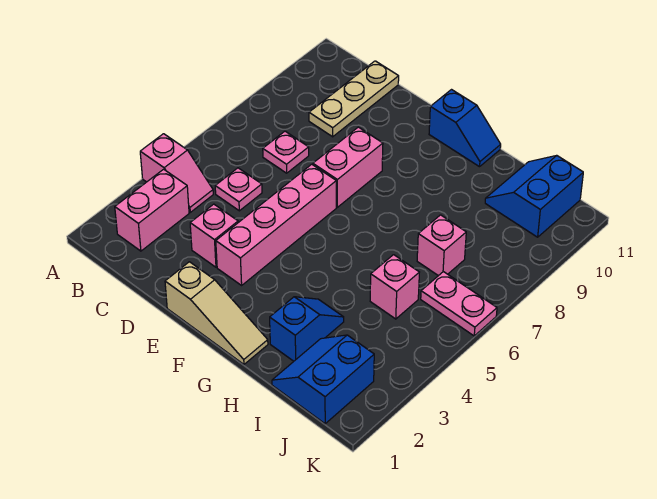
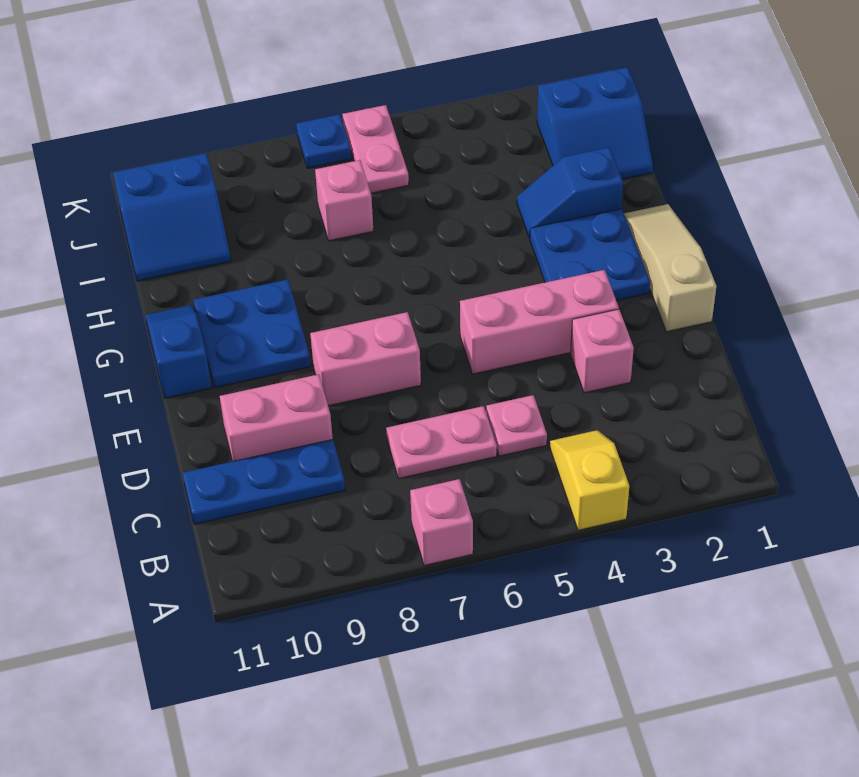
pink 1x2 slope [140,134,213,212] -> yellow 1x2 slope [550,430,629,530]
pink 1x2 brick [115,169,189,251] -> pink 1x2 brick moved to [220,374,333,461]
pink 1x1 plate [263,131,309,173] -> pink 1x2 plate [386,406,497,478]
tan 1x3 plate [309,61,399,137] -> blue 1x3 plate [182,439,345,524]
pink 1x4 brick [216,164,336,285] -> pink 1x3 brick [460,270,619,374]
none -> blue 2x2 plate [530,209,650,301]
none -> blue 2x2 plate [193,279,311,388]
pink 1x1 brick [370,255,419,319] -> pink 1x1 brick moved to [410,479,473,566]
none -> blue 1x1 plate [296,114,351,169]

